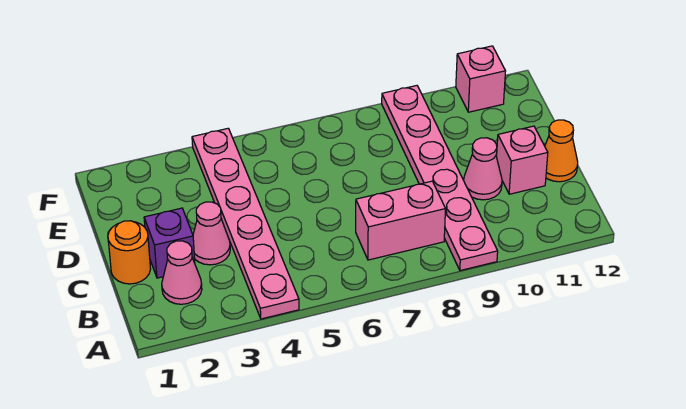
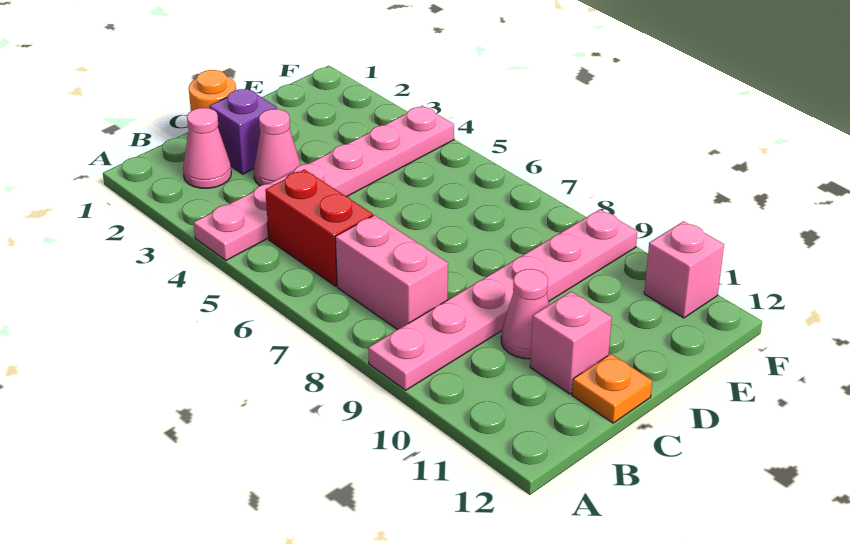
none -> red 1x2 brick [265,169,373,286]
orange 1x1 cone [545,120,578,182] -> orange 1x1 plate [572,354,652,423]

